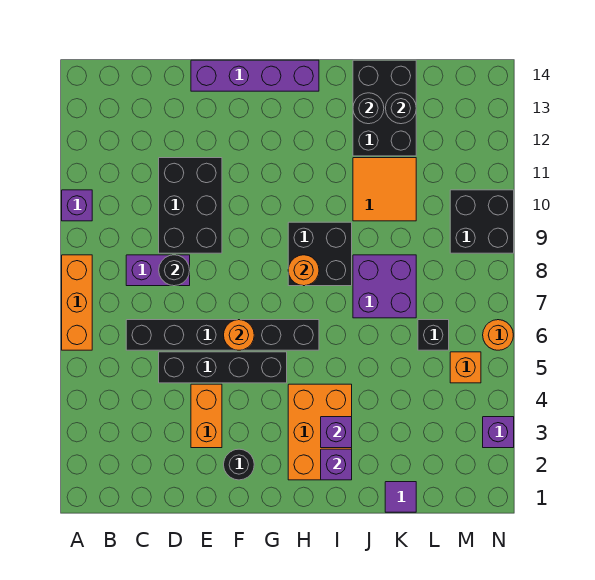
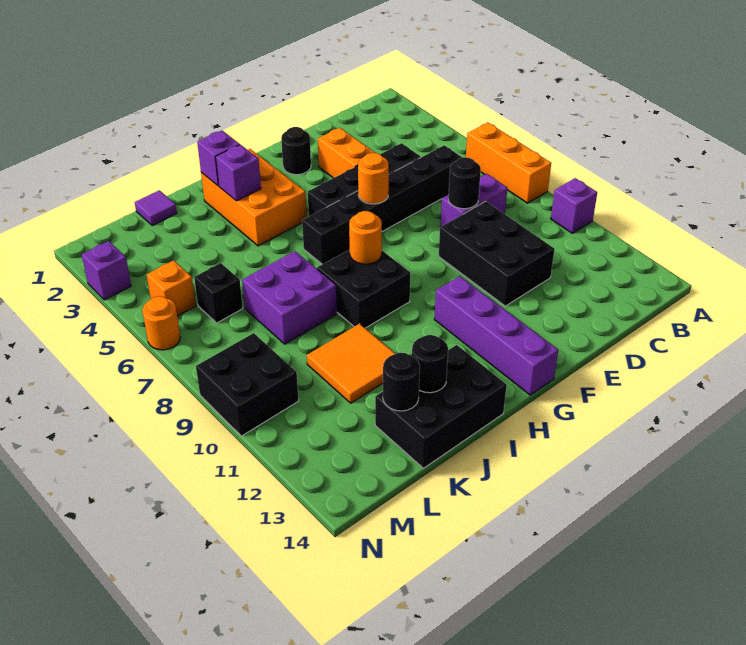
purple 1x4 brick [191,60,319,91] -> purple 1x4 brick turned to [434,276,558,395]
black 2x3 brick [353,60,416,156] -> black 2x3 brick turned to [375,345,507,468]

